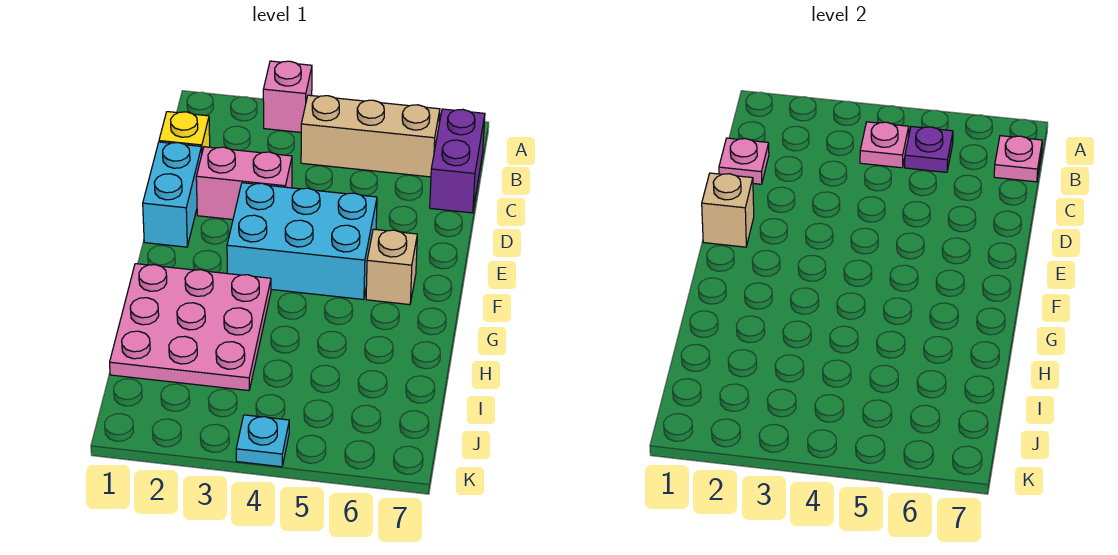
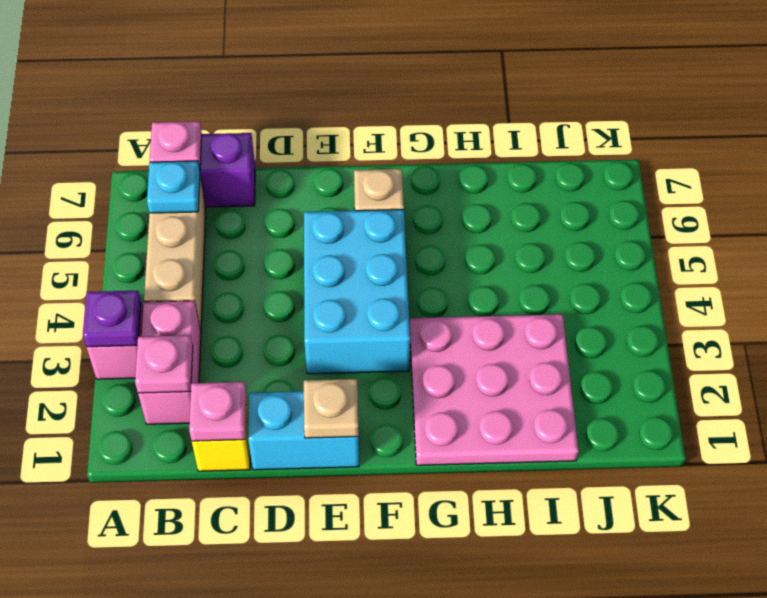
pink 1x1 plate [860,122,909,168] -> pink 1x1 plate moved to [135,335,193,393]
purple 1x1 plate [905,126,953,172] -> purple 1x1 plate moved to [83,291,141,347]
pink 1x2 brick [196,147,292,220] -> pink 1x2 brick moved to [138,301,201,424]
tan 1x1 brick [702,173,754,247] -> tan 1x1 plate [304,379,359,438]
cyan 1x1 plate [236,415,289,467] -> cyan 1x1 plate moved to [147,161,200,213]

